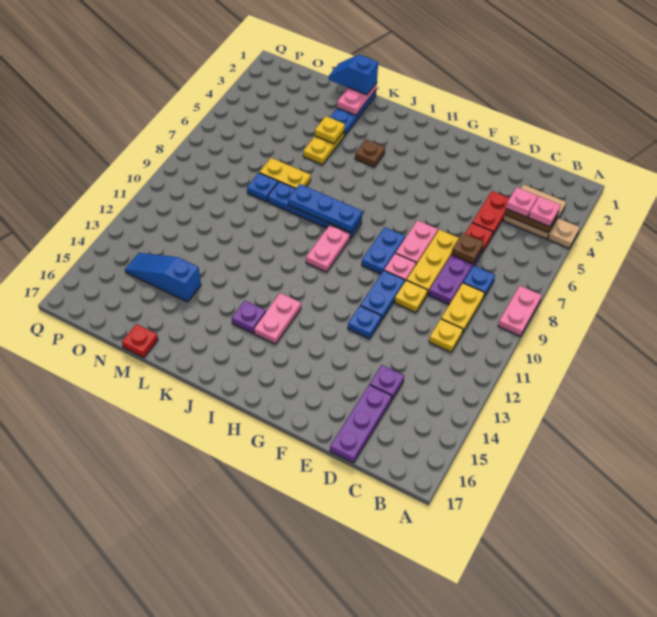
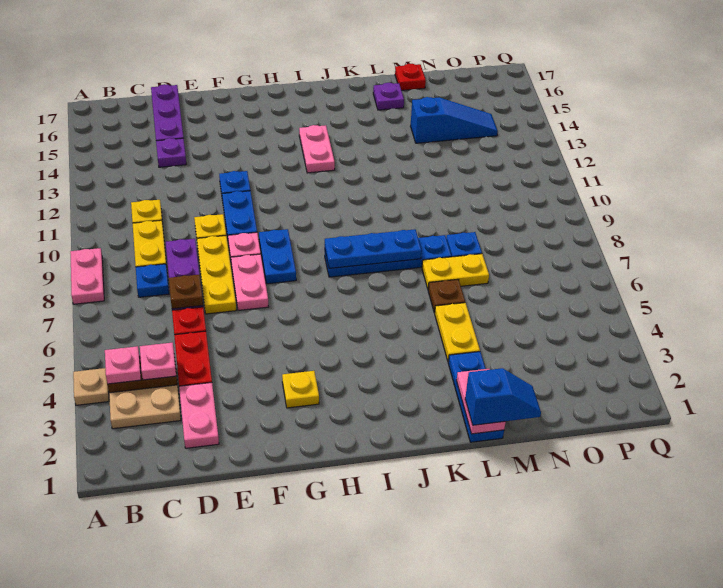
pink 1x2 plate [306,225,350,272] -> pink 1x2 plate moved to [179,383,219,448]
brown 1x1 plate [355,139,385,167] -> brown 1x1 plate moved to [428,279,465,313]
purple 1x1 plate [232,301,266,333] -> purple 1x1 plate moved to [373,83,404,110]
yellow 1x1 plate [315,116,345,144] -> yellow 1x1 plate moved to [282,371,319,408]

